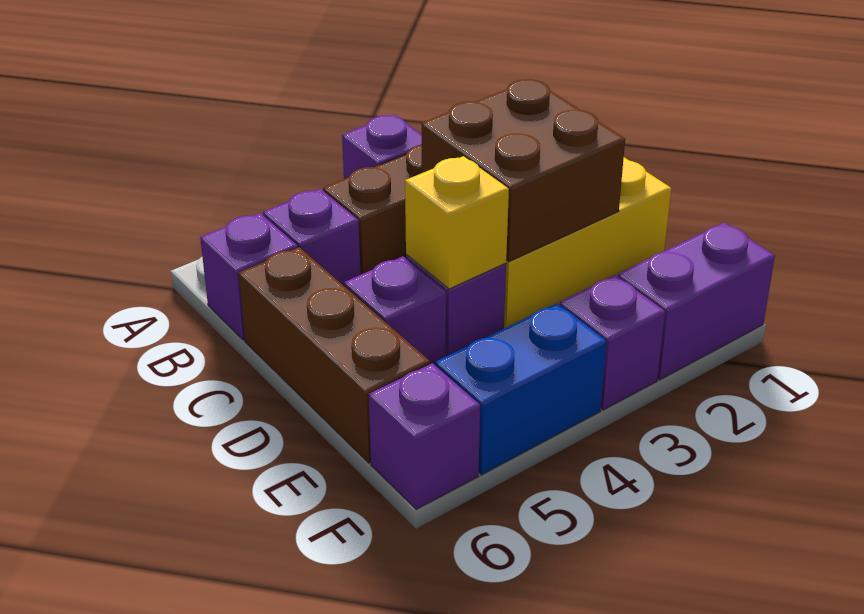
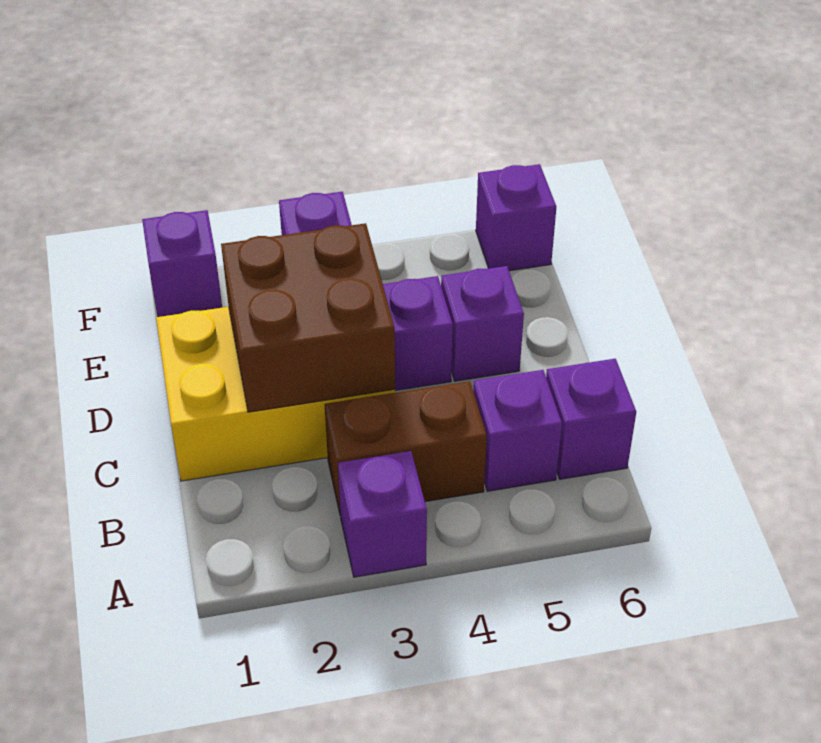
brown 1x3 brick [239,247,430,463] -> none
yellow 1x1 brick [405,156,509,289] -> none
purple 1x2 brick [618,222,775,379] -> purple 1x1 brick [142,210,222,317]
blue 1x2 brick [436,303,606,475] -> none

